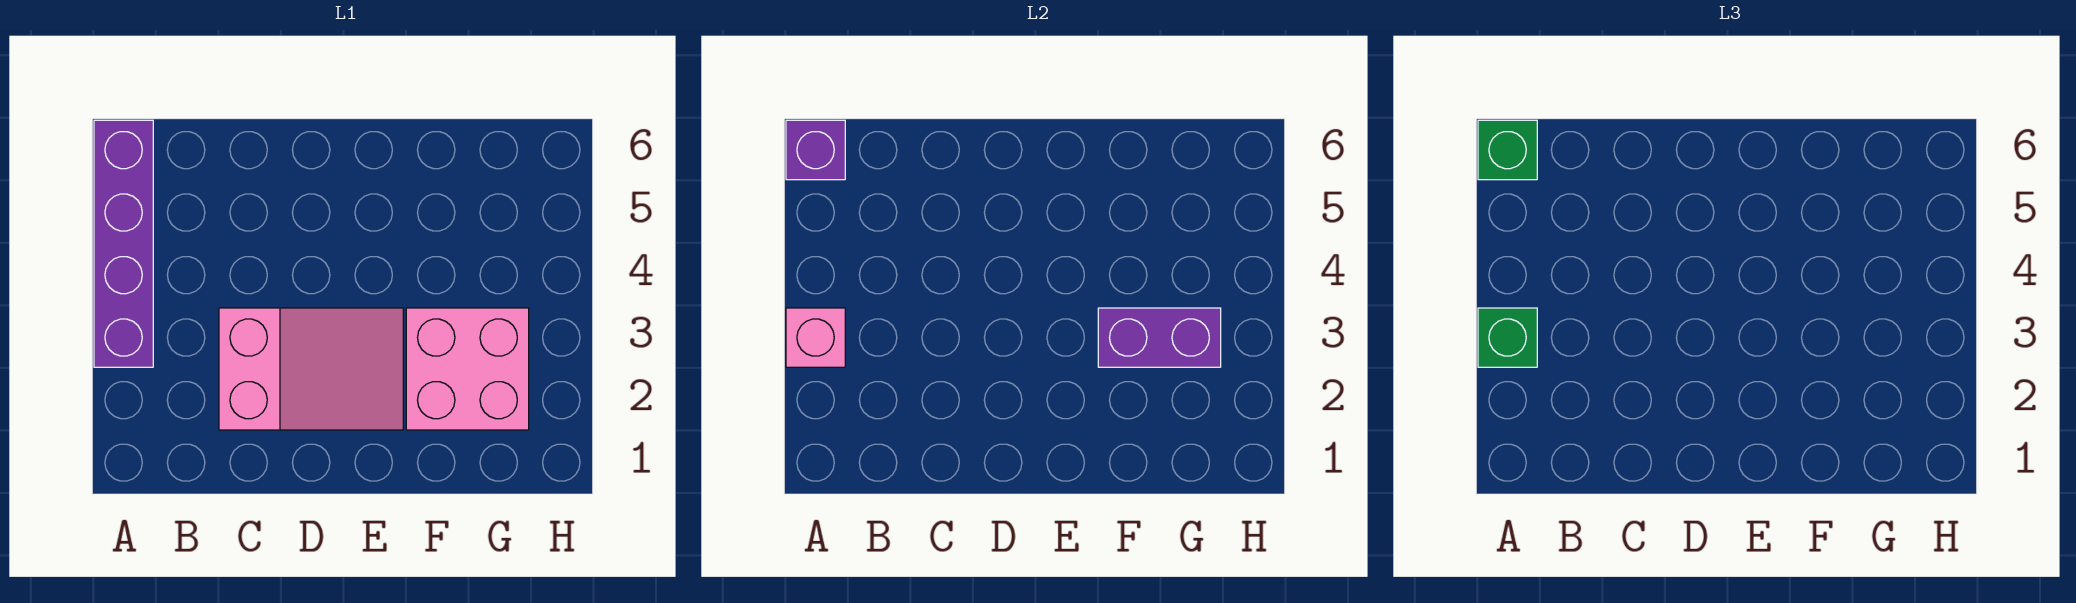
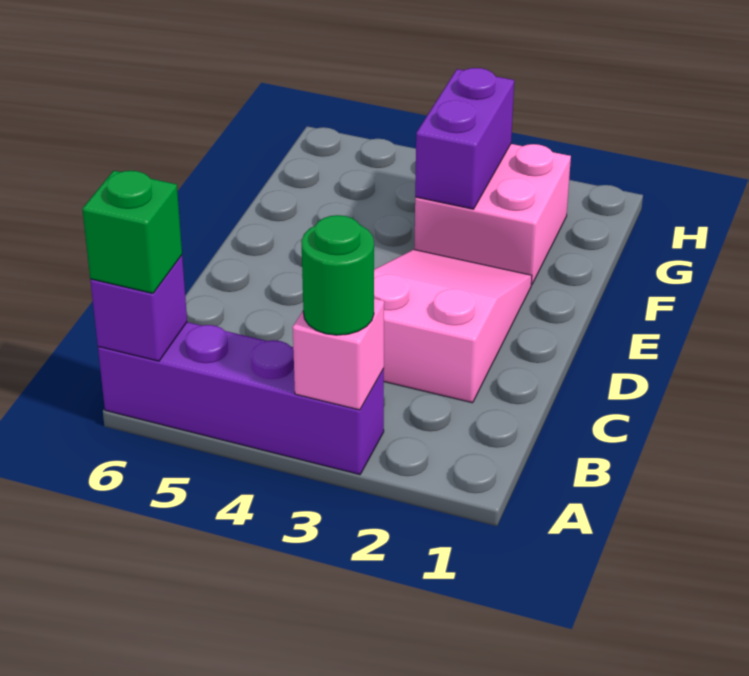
green 1x1 brick [1478,308,1537,367] -> green 1x1 round brick [301,215,374,335]

